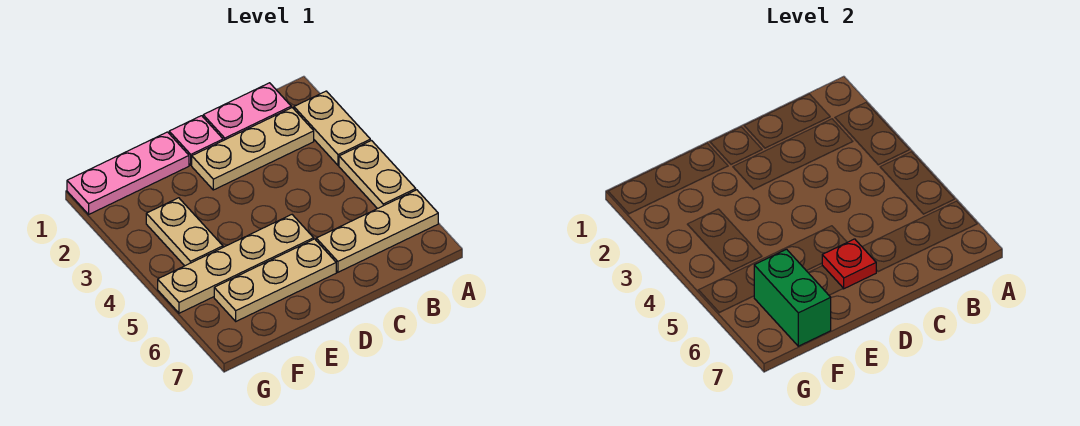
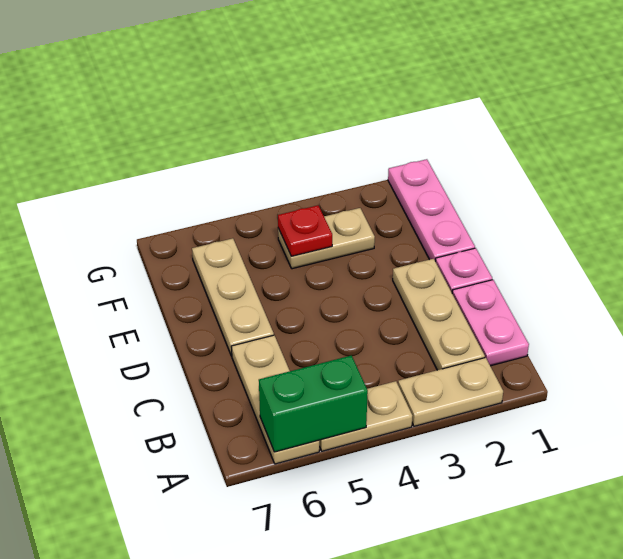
tan 1x4 plate [158,215,314,313] -> none
red 1x1 plate [822,239,876,289] -> red 1x1 plate moved to [278,205,332,256]
green 1x2 brick [754,249,831,346] -> green 1x2 brick moved to [259,356,368,452]

